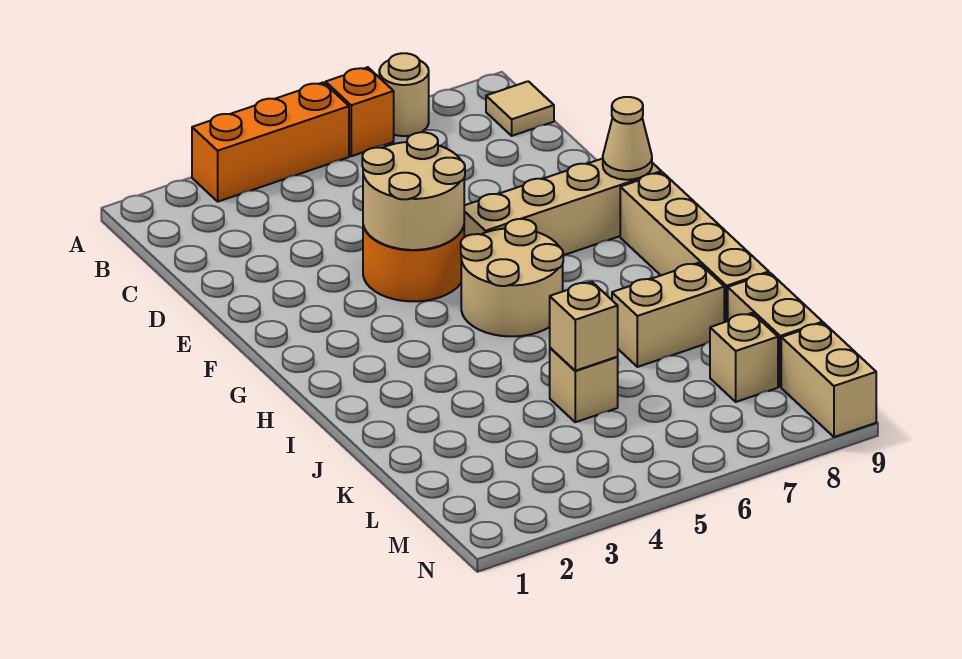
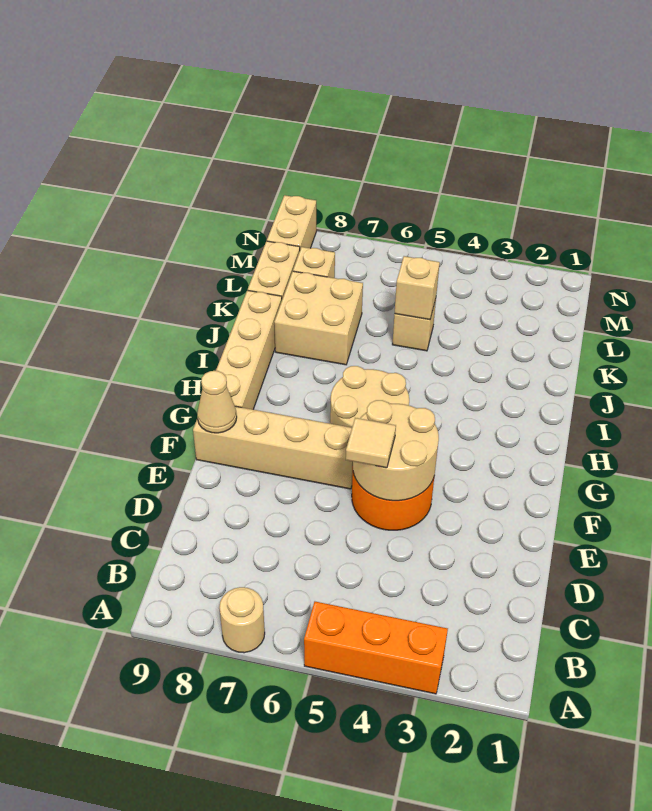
orange 1x1 brick [326,67,394,156] -> none
tan 1x1 tile [486,81,554,136] -> tan 1x1 tile moved to [346,418,396,468]
tan 1x2 brick [612,263,724,367] -> tan 2x2 brick [274,271,363,365]

